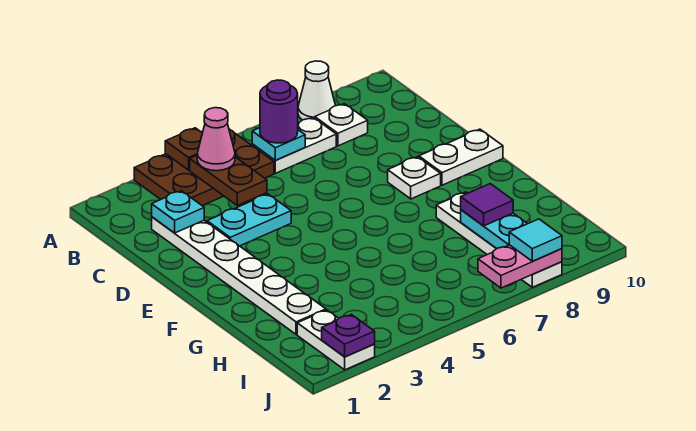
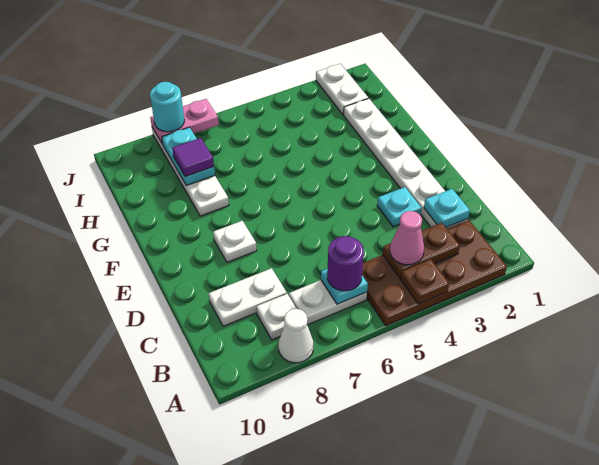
brown 2x3 plate [134,129,274,206] -> brown 2x4 plate [362,220,507,326]
brown 1x2 plate [190,156,267,205] -> brown 1x2 plate turned to [383,223,460,278]
cyan 1x2 plate [207,194,291,246] -> cyan 1x1 plate [377,187,421,227]
white 1x2 plate [419,129,503,185] -> white 1x2 plate moved to [209,268,287,326]
purple 1x1 plate [322,314,375,357] -> none
cyan 1x1 tile [509,219,562,261] -> cyan 1x1 round brick [150,82,184,132]

